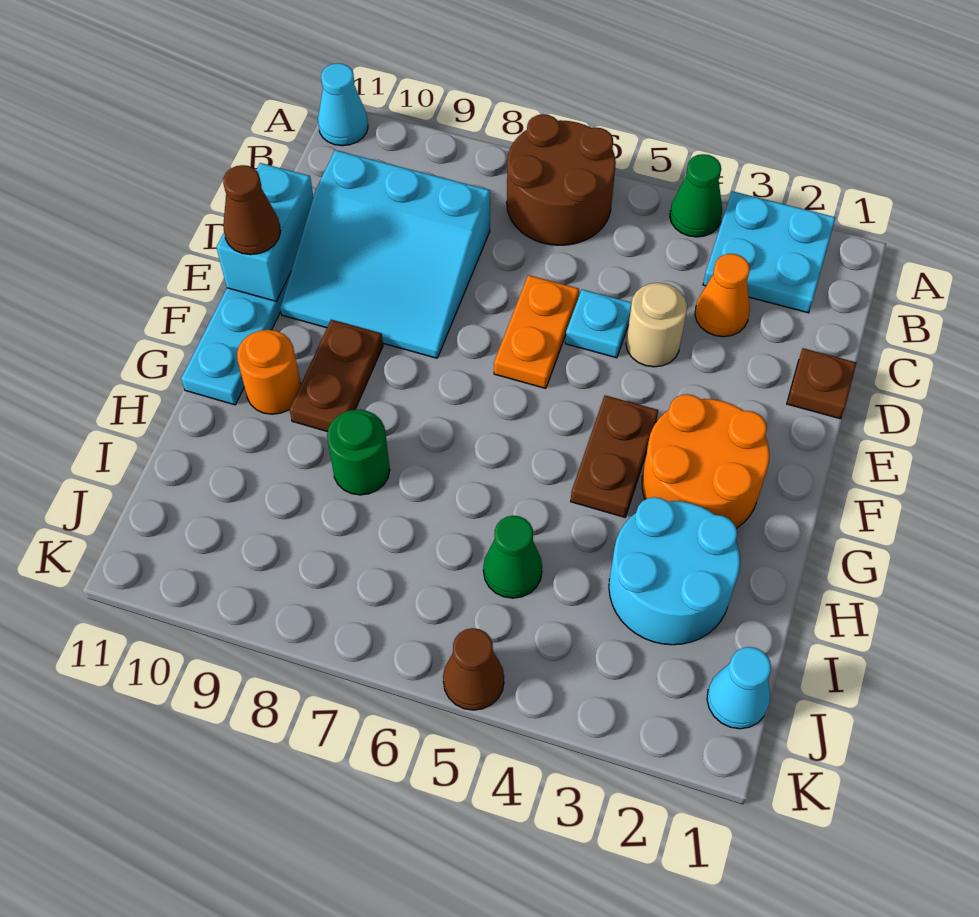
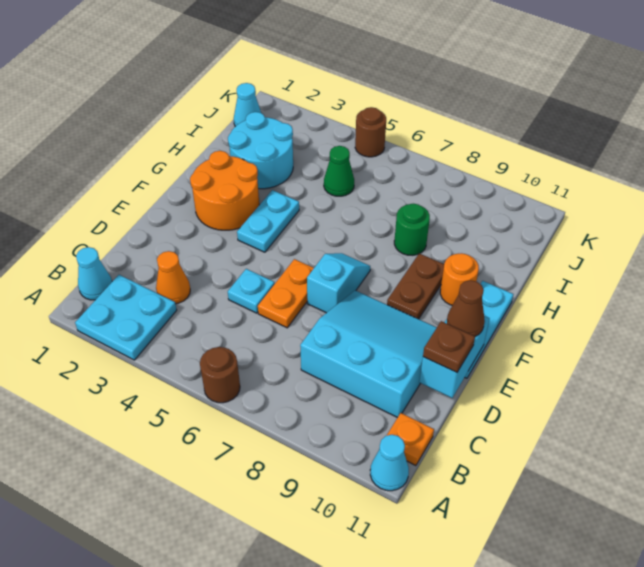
green 1x1 cone [670,154,722,237] -> none
brown 2x2 round brick [507,114,616,245] -> brown 1x1 round brick [200,347,240,403]
none -> cyan 1x1 cone [76,247,112,300]
none -> orange 1x1 plate [387,413,434,466]
brown 1x1 plate [787,348,857,419] -> brown 1x1 plate moved to [423,321,475,372]
tan 1x1 round brick [626,283,687,367] -> none
none -> cyan 1x2 slope [307,253,370,313]
brown 1x2 plate [571,395,658,517] -> cyan 1x2 plate [237,190,299,252]
brown 1x1 cone [443,628,504,710] -> brown 1x1 round brick [355,107,386,157]

